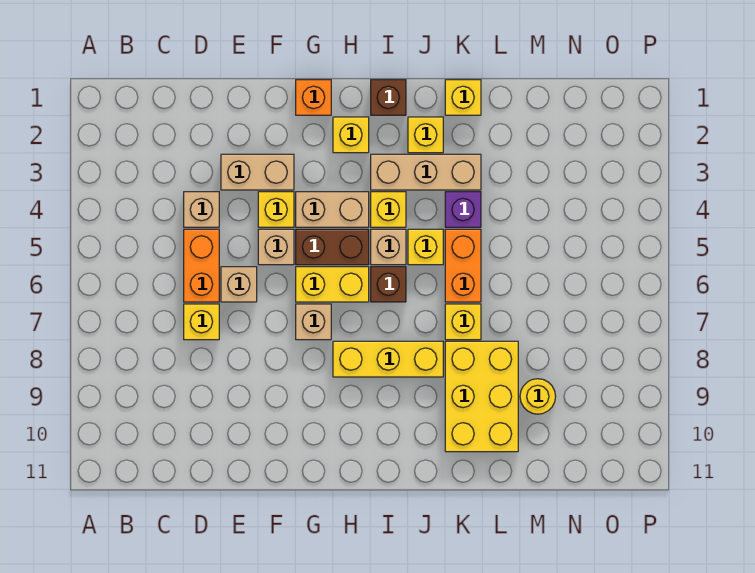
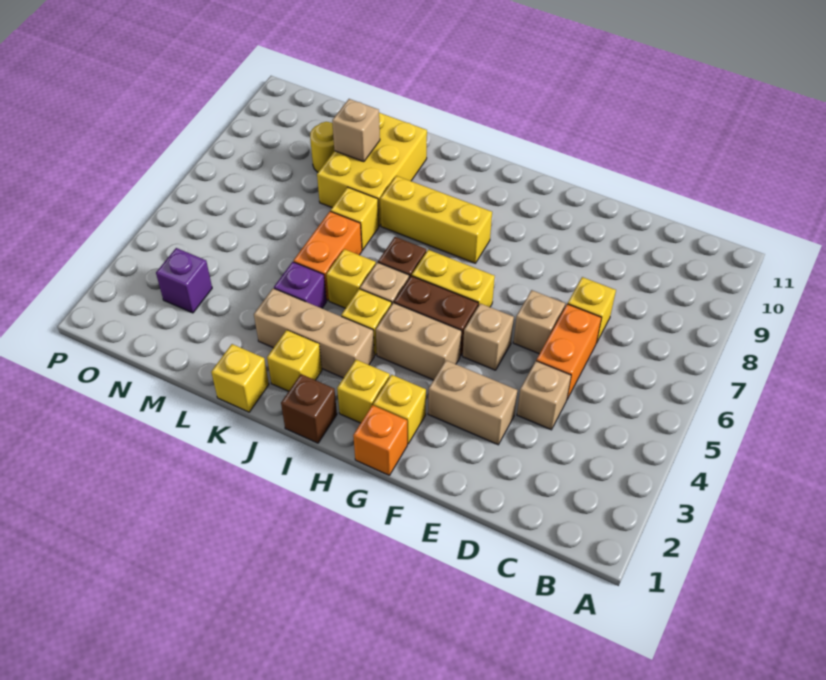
yellow 1x1 brick [258,192,294,227] -> yellow 1x1 brick moved to [373,375,426,444]
tan 1x1 brick [296,304,331,340] -> tan 1x1 brick moved to [332,99,380,162]
none -> purple 1x1 brick [156,248,212,313]

